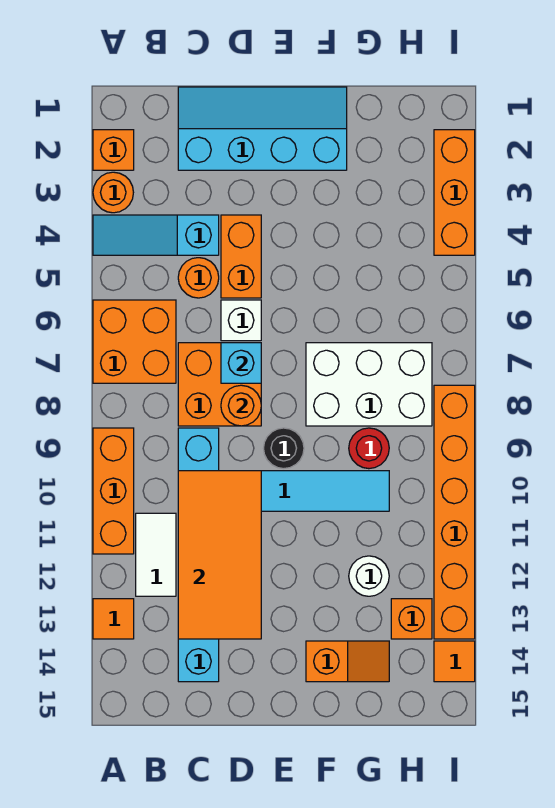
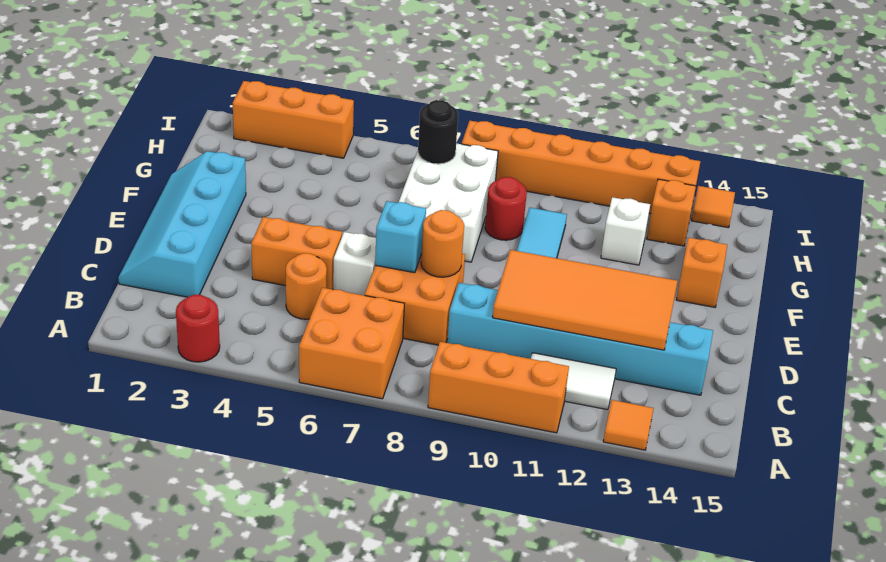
orange 1x1 brick [93,130,134,170] -> none
orange 1x1 round brick [93,172,133,213] -> red 1x1 round brick [176,295,220,362]
cyan 1x3 slope [93,215,219,255] -> none
black 1x1 round brick [263,428,304,469] -> black 1x1 round brick moved to [418,100,458,164]
white 1x1 round brick [349,556,389,596] -> white 1x1 brick [601,197,650,265]

